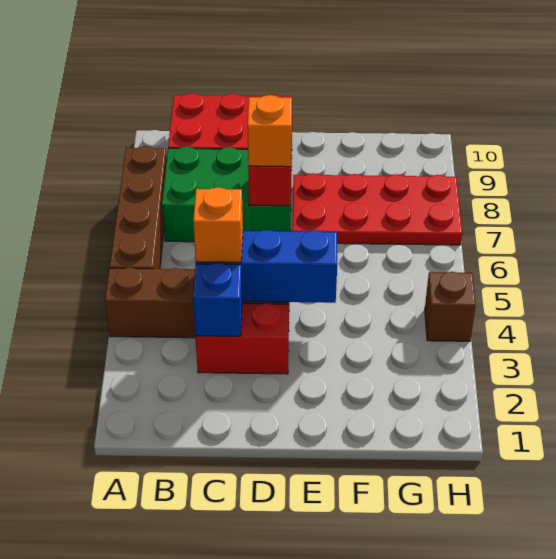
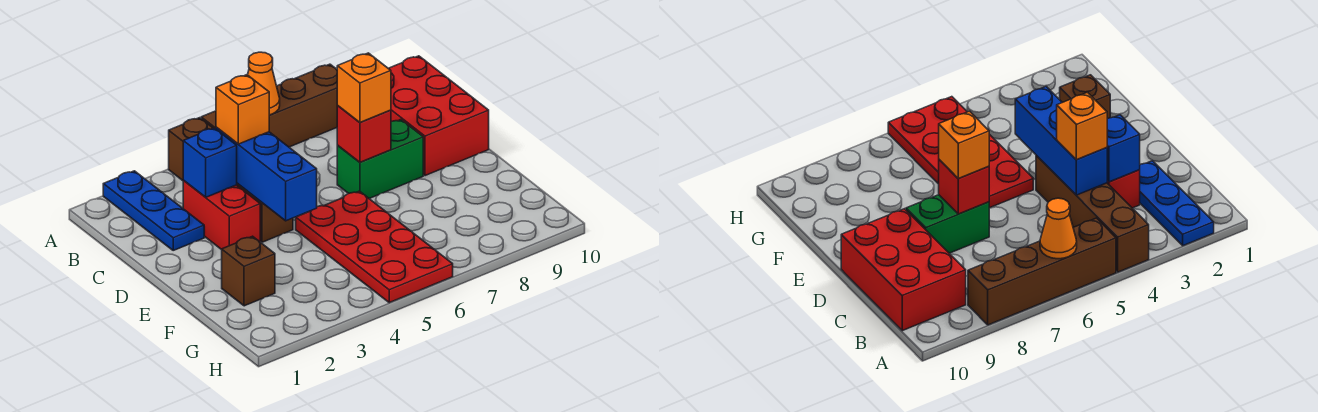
none -> blue 1x3 plate [103,171,204,250]
none -> orange 1x1 cone [248,52,280,115]
green 2x3 brick [162,147,292,242] -> green 1x2 brick [337,120,423,198]
red 2x4 plate [292,173,462,245] -> red 2x4 plate moved to [296,191,453,303]
brown 1x1 brick [425,272,476,341] -> brown 1x1 brick moved to [222,236,275,306]

